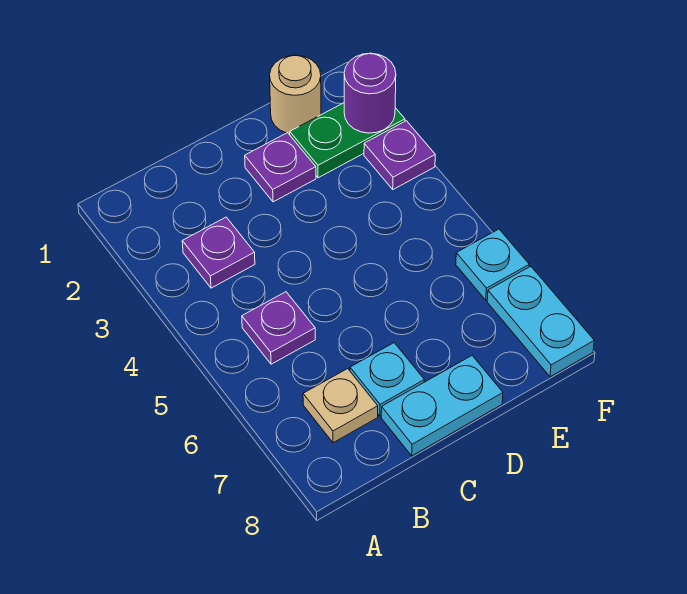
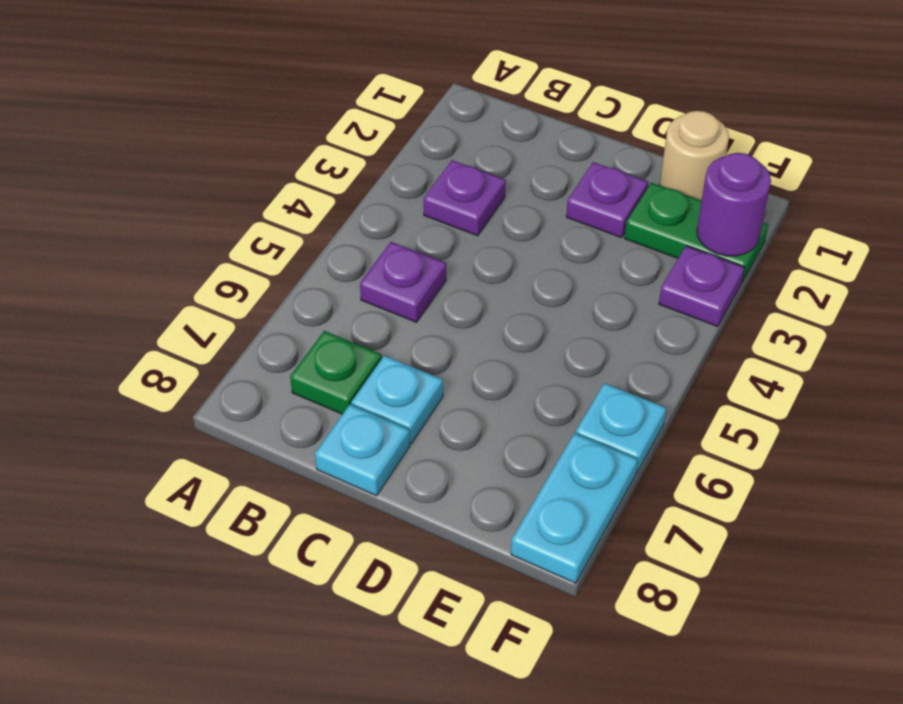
tan 1x1 plate [303,369,378,443] -> green 1x1 plate [290,331,382,414]
cyan 1x2 plate [381,356,503,456] -> cyan 1x1 plate [315,405,410,496]

